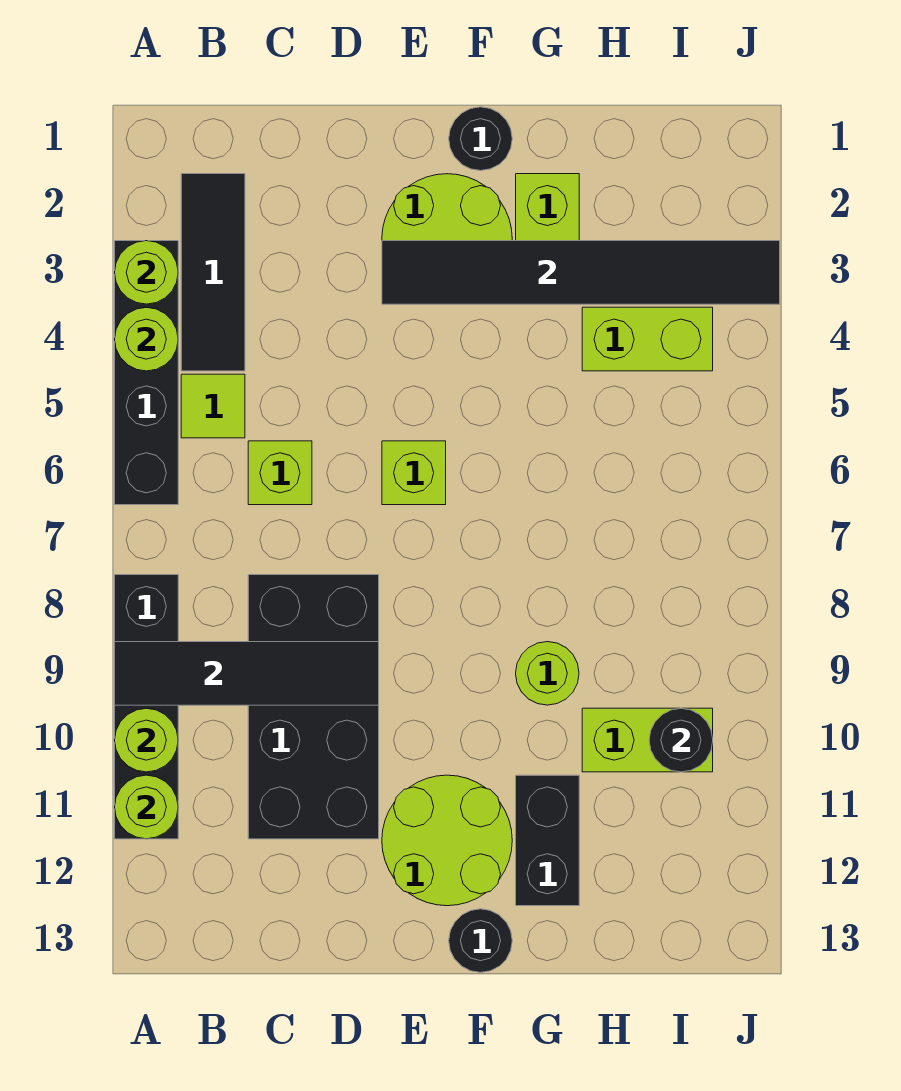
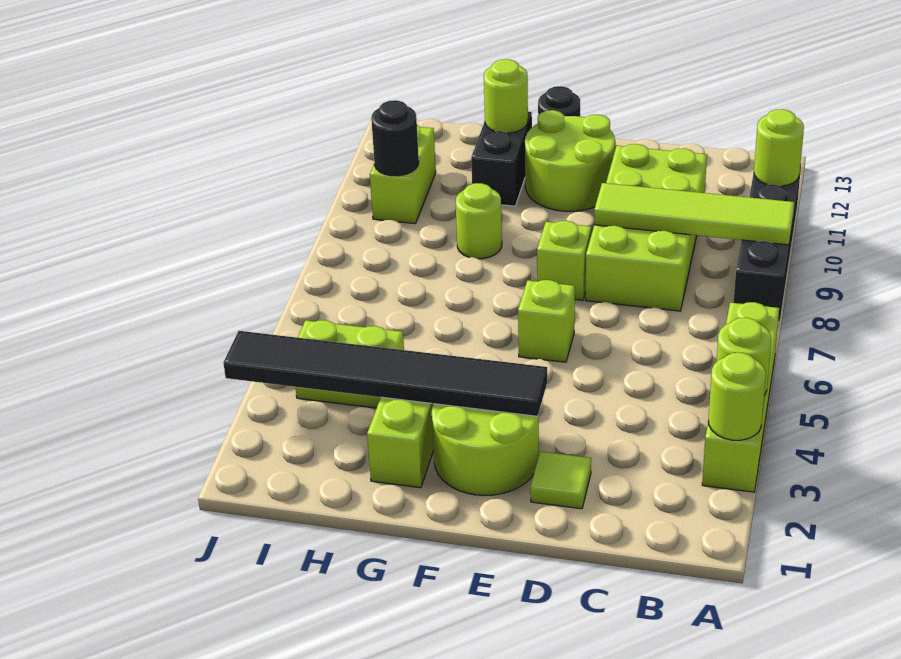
black 1x4 brick [115,241,178,505] -> lime 1x4 brick [702,302,779,492]
black 1x4 tile [115,642,379,705] -> lime 1x4 tile [594,183,794,245]
lime 1x1 round brick [115,708,178,772] -> lime 1x1 round brick moved to [484,59,528,133]
black 1x3 tile [181,174,245,371] -> none
lime 1x1 tile [181,374,245,438] -> lime 1x1 tile moved to [530,451,591,509]
lime 1x1 brick [248,441,312,505] -> lime 1x1 brick moved to [537,221,591,300]
black 2x4 brick [248,575,379,839] -> lime 2x4 brick [586,144,707,311]
black 1x1 round brick [449,107,512,171] -> none
lime 1x2 brick [582,708,713,772] -> lime 1x2 brick turned to [370,125,436,224]

